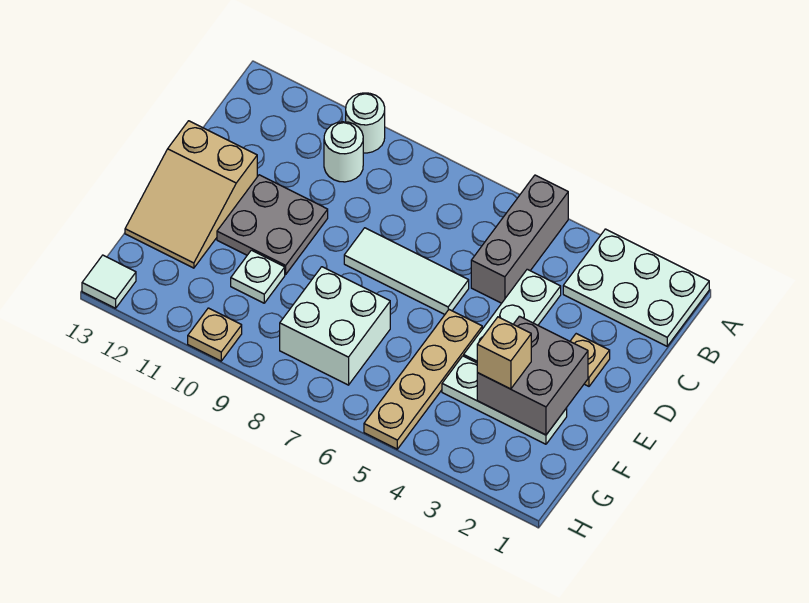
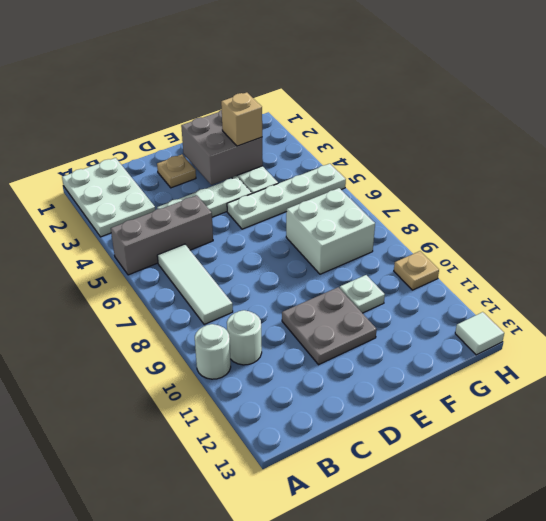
white 1x3 tile [344,228,469,314] -> white 1x3 tile moved to [157,244,233,324]
tan 2x3 slope [125,121,257,268] -> none
tan 1x4 plate [364,310,482,449] -> white 1x4 plate [227,164,346,229]

